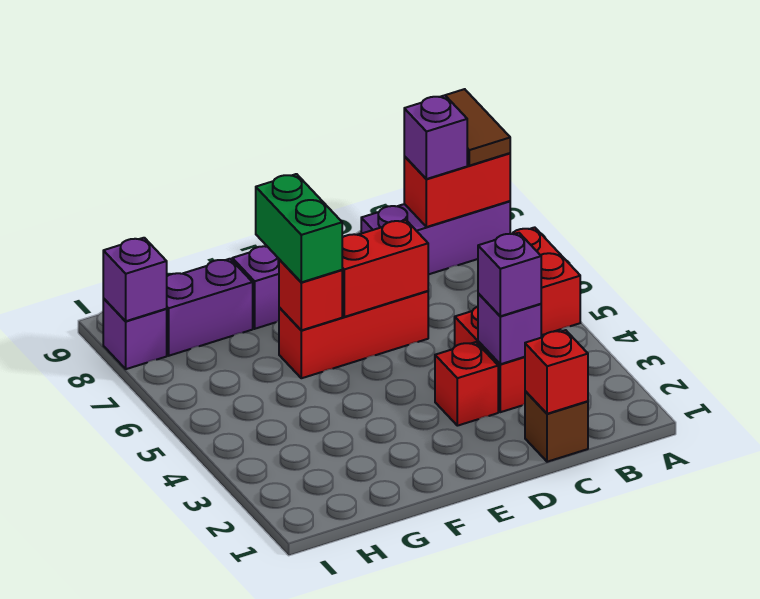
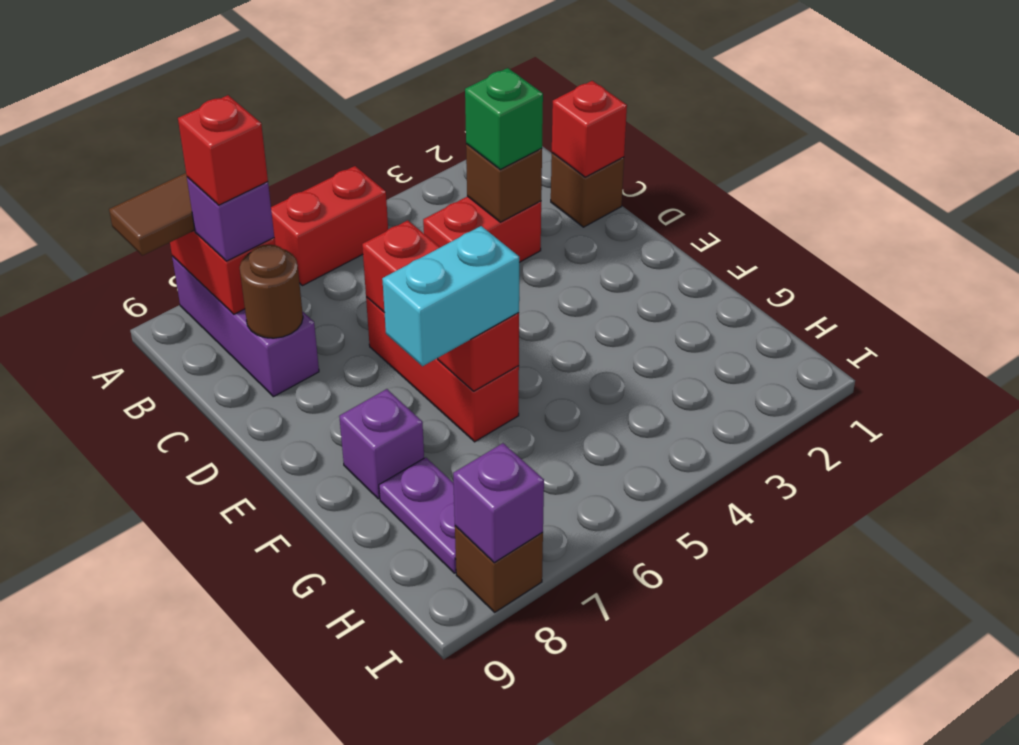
purple 1x1 brick [478,294,541,364] -> brown 1x1 brick [466,144,542,222]
purple 1x1 brick [478,233,541,316] -> green 1x1 brick [465,68,543,170]
none -> brown 1x1 round brick [240,244,303,338]
red 1x1 brick [435,342,498,426] -> red 1x1 brick moved to [178,95,268,205]
green 1x2 brick [256,174,342,282] -> cyan 1x2 brick [382,226,519,366]
purple 1x2 brick [167,259,253,356] -> purple 1x2 plate [379,457,456,573]
purple 1x1 brick [103,299,167,369] -> brown 1x1 brick [455,526,543,612]

